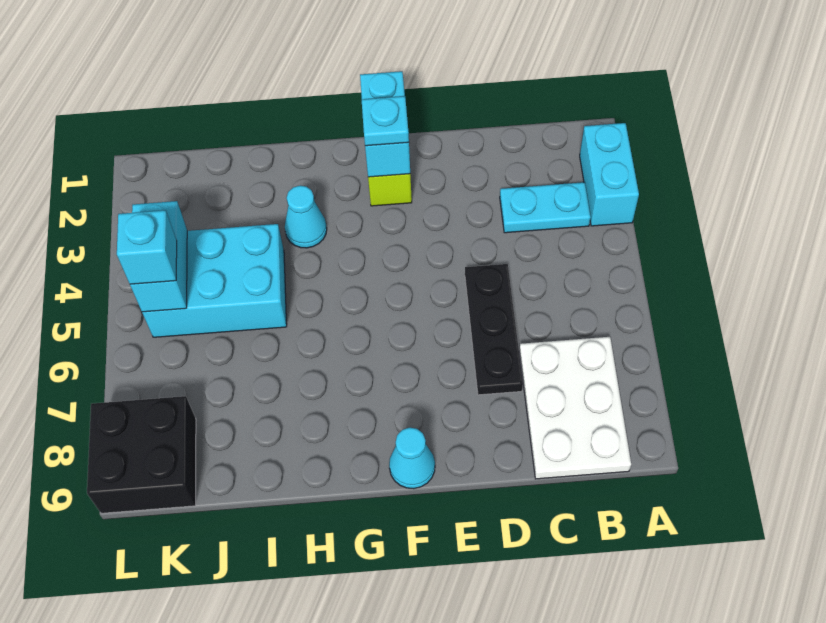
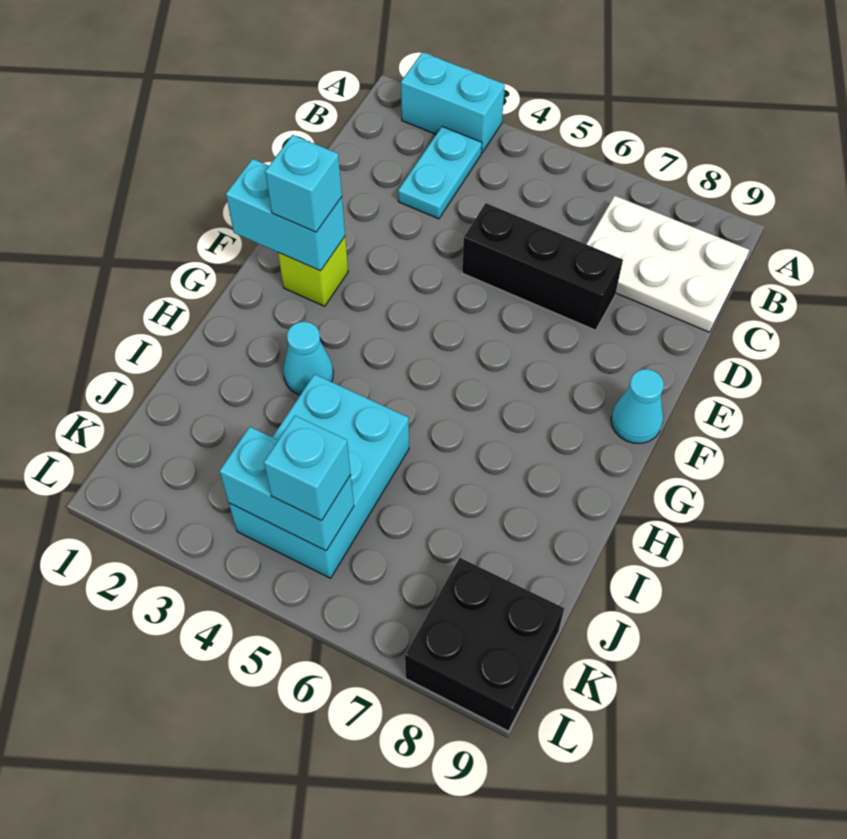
black 1x3 plate [465,264,523,395] -> black 1x3 brick [462,203,623,330]
cyan 1x1 plate [362,96,409,146] -> cyan 1x1 brick [265,135,342,232]

